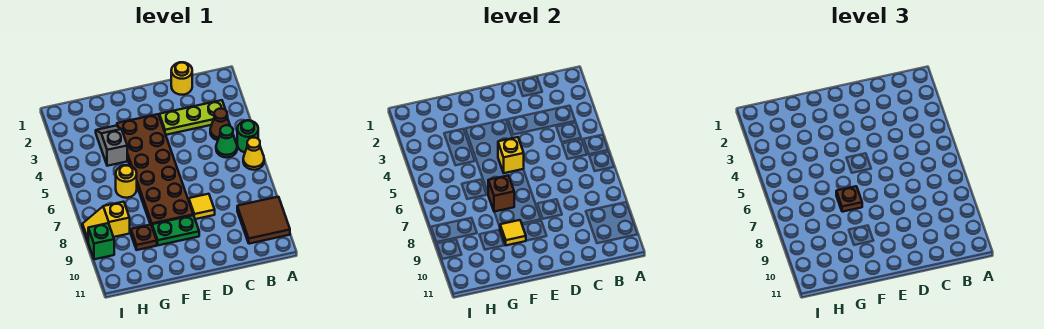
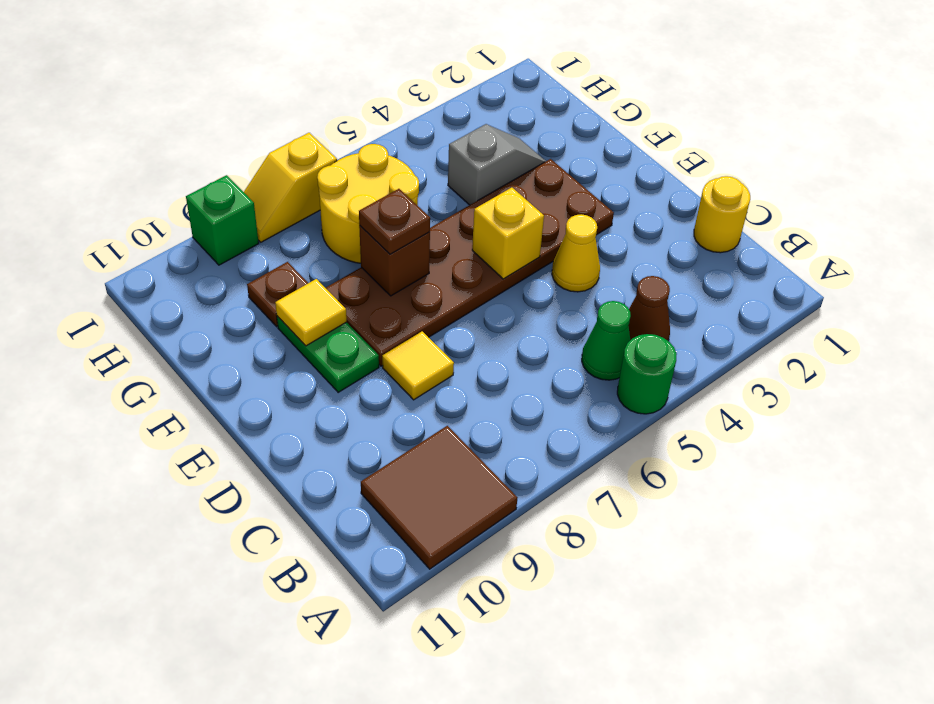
yellow 1x1 cone [243,138,264,170] -> yellow 1x1 cone moved to [552,214,600,292]
lime 1x3 plate [159,100,228,135] -> none
yellow 1x1 round brick [116,165,137,198] -> yellow 2x2 round brick [317,144,419,263]
yellow 1x2 slope [82,202,130,241] -> yellow 1x2 slope turned to [244,133,337,242]

